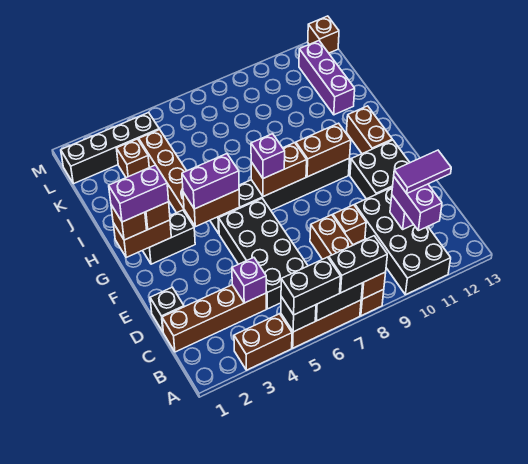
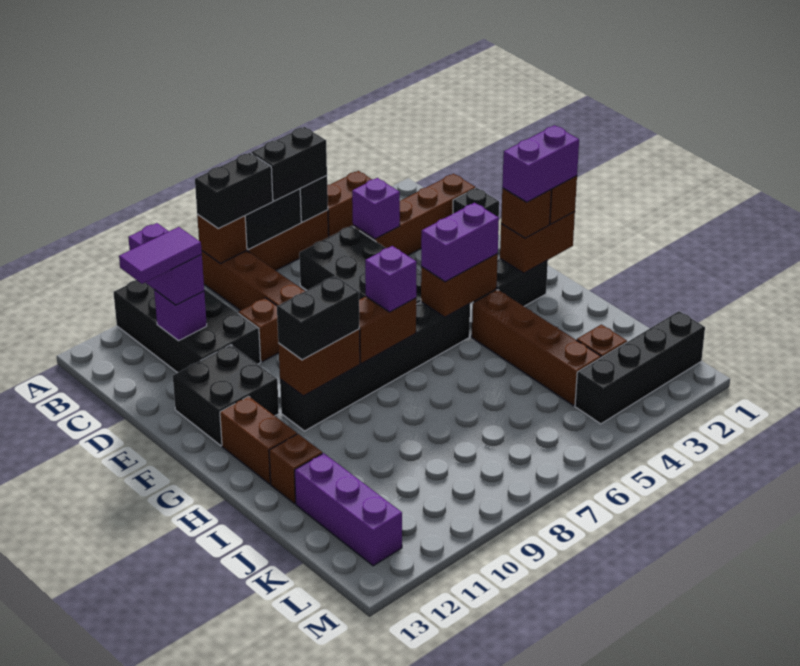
none -> black 1x2 brick [277,276,359,360]
brown 1x1 brick [308,16,339,53] -> brown 1x1 brick moved to [269,434,322,504]

